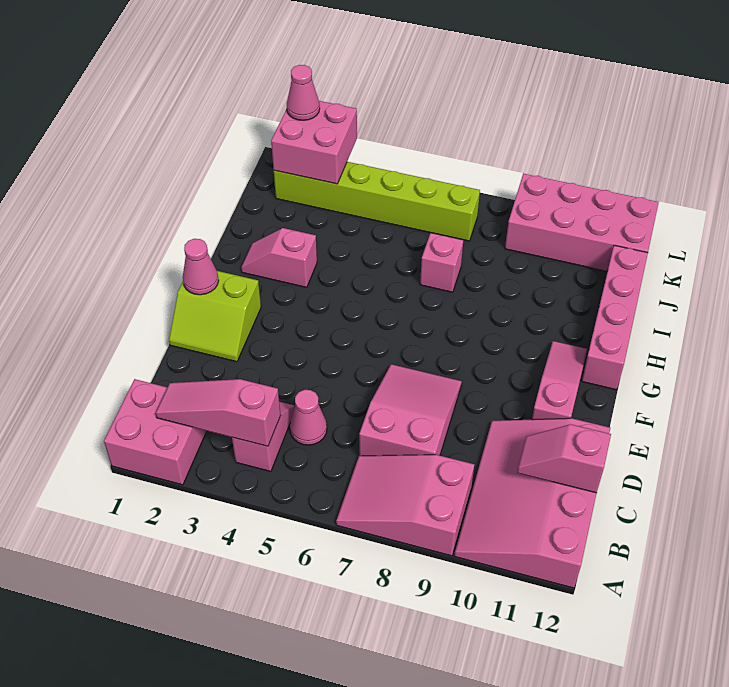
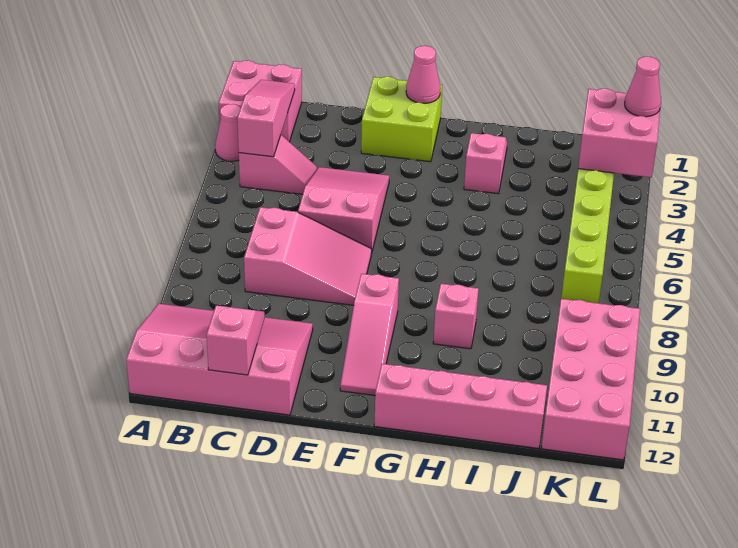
pink 2x3 slope [336,455,474,556] -> pink 2x3 slope moved to [298,167,389,251]
pink 1x1 cone [290,390,327,445] -> pink 1x1 cone moved to [215,104,241,161]
lime 2x2 slope [169,271,261,362] -> lime 2x2 brick [361,77,442,162]
pink 1x3 slope [532,341,587,420] -> pink 1x3 slope turned to [340,274,399,396]
pink 1x1 brick [420,233,463,292] -> pink 1x1 brick moved to [433,284,478,349]

